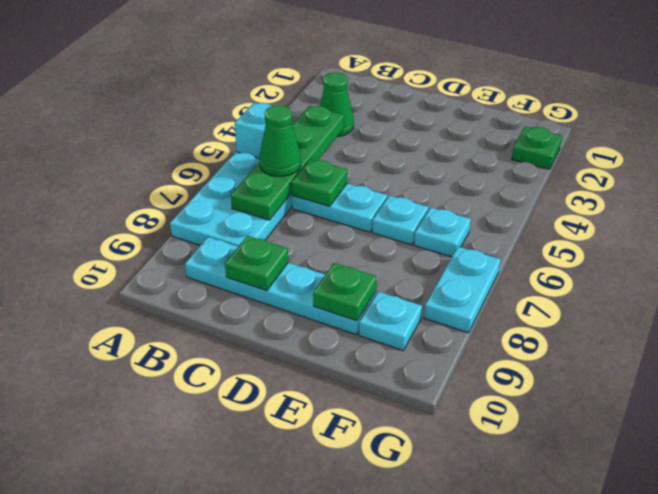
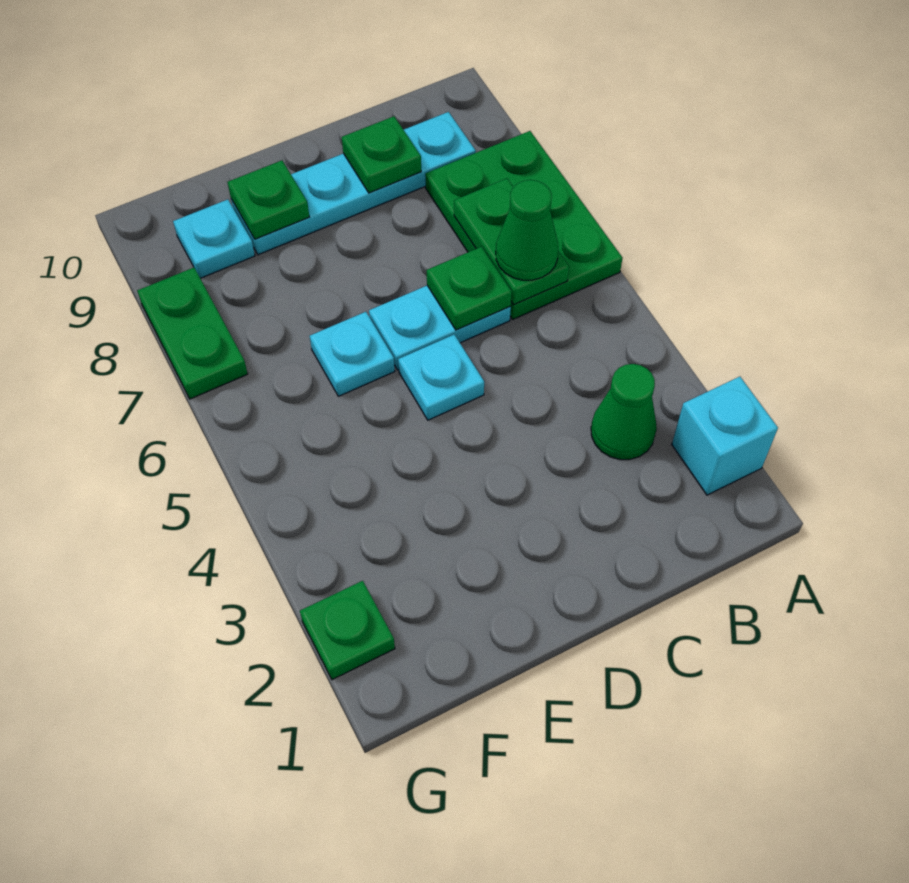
cyan 1x1 brick [235,103,271,158] -> cyan 1x1 brick moved to [672,377,778,495]
cyan 2x3 plate [170,152,292,247] -> green 2x3 plate [425,131,622,319]
green 1x4 plate [231,106,344,220] -> green 1x2 plate [454,178,569,305]
cyan 1x1 plate [414,207,471,257] -> cyan 1x1 plate moved to [398,335,484,420]
cyan 1x2 plate [424,247,501,333] -> green 1x2 plate [137,268,248,399]

